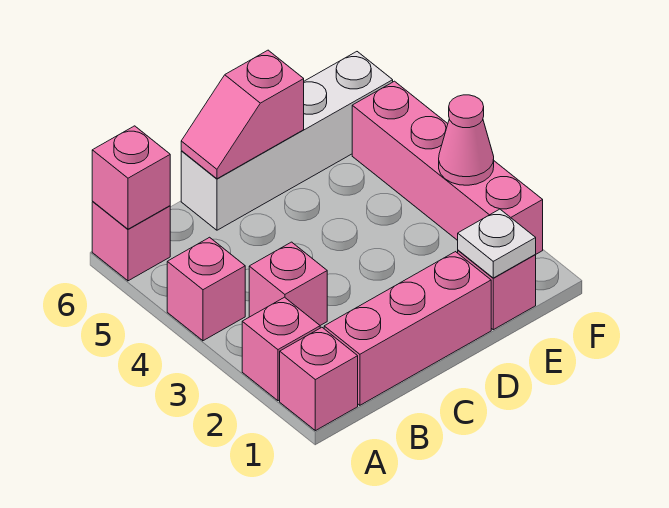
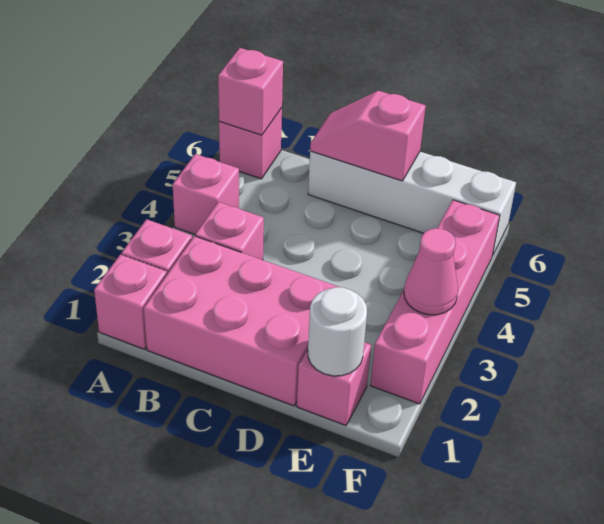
pink 1x3 brick [324,252,491,405] -> pink 2x3 brick [144,236,338,406]
white 1x1 plate [458,209,536,278] -> white 1x1 round brick [308,287,367,376]

